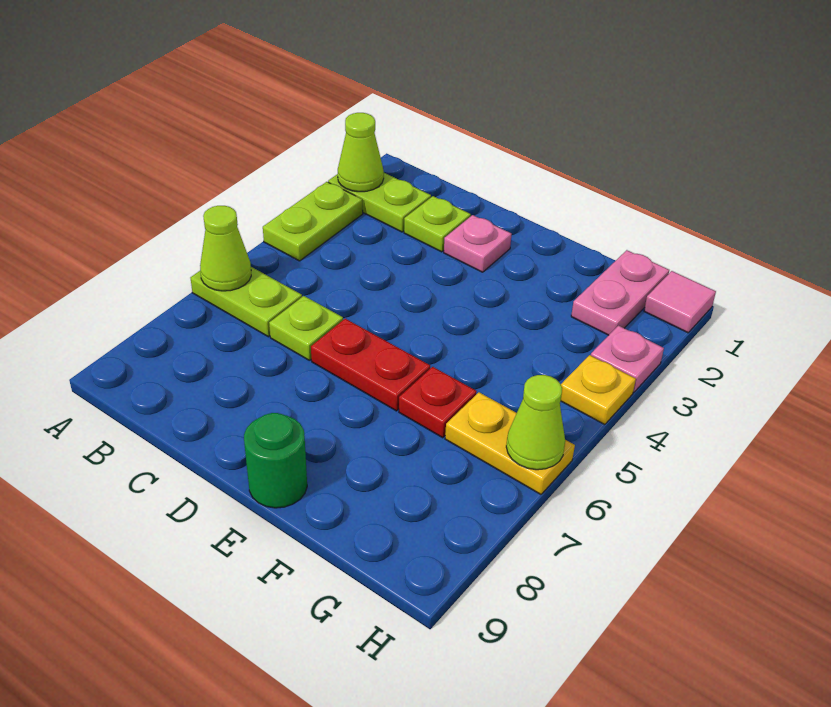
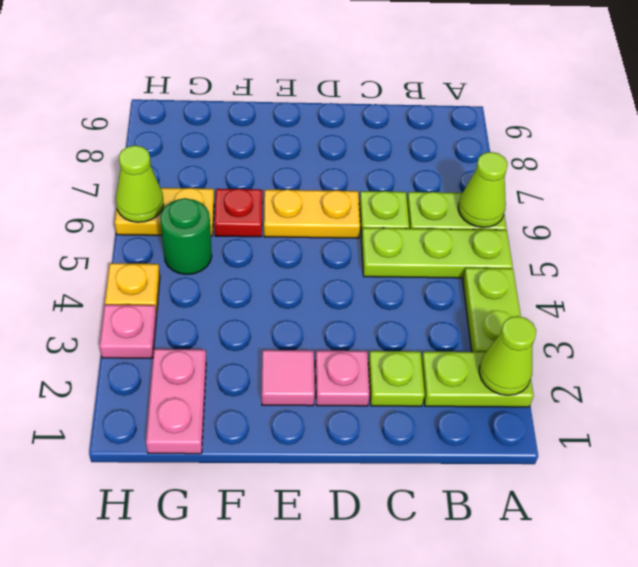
none -> lime 1x3 plate [361,228,513,278]
red 1x2 plate [311,319,430,411] -> yellow 1x2 plate [264,189,360,238]
green 1x1 round brick [244,413,307,508] -> green 1x1 round brick moved to [160,198,212,274]
pink 1x1 tile [644,271,716,333] -> pink 1x1 tile moved to [262,350,315,406]

